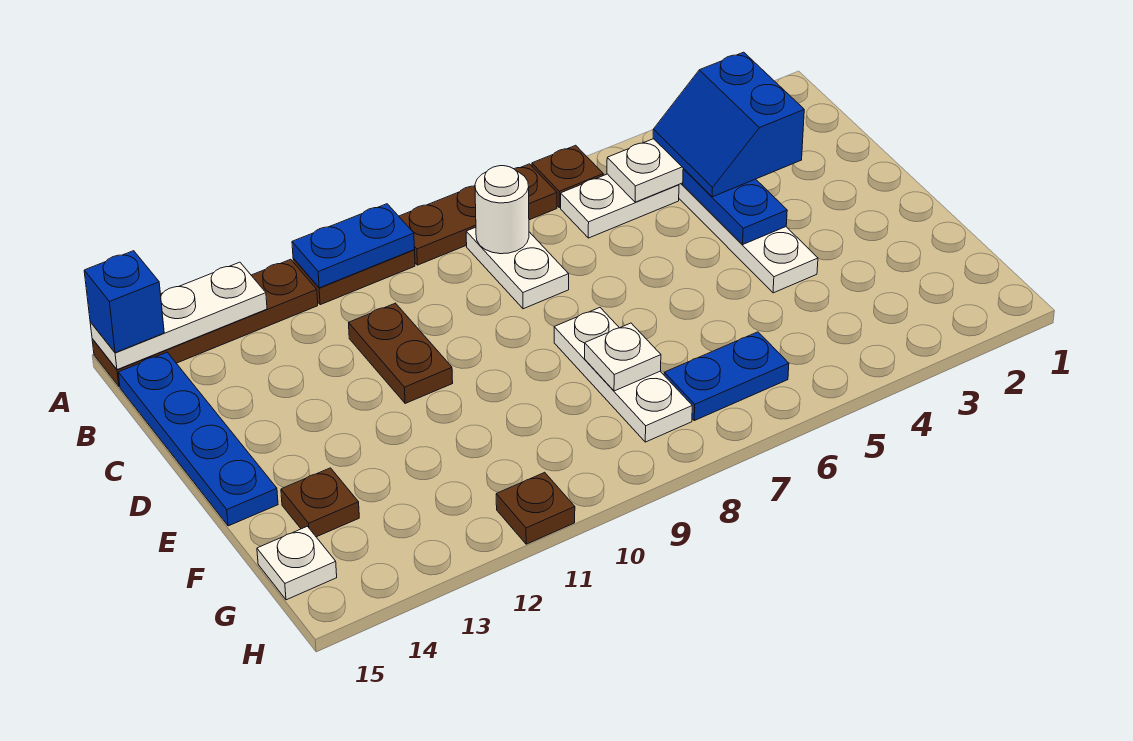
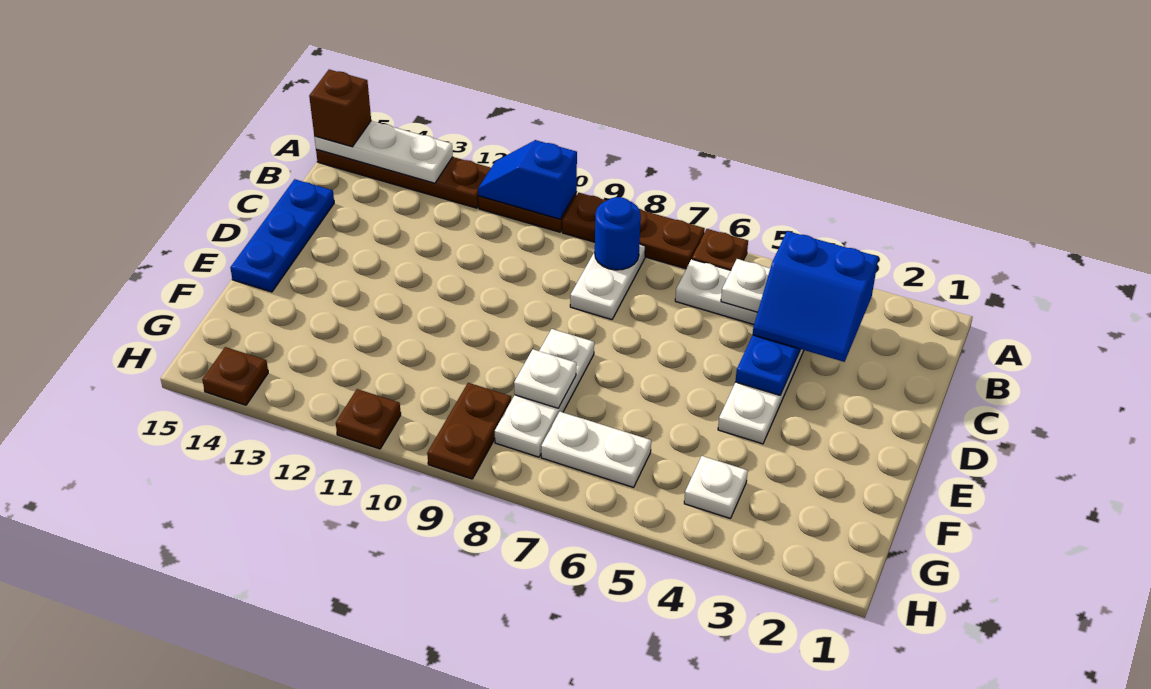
blue 1x2 plate [292,204,415,288] -> blue 1x2 slope [478,140,577,219]
blue 1x1 brick [84,251,164,353] -> brown 1x1 brick [309,70,371,147]
blue 2x2 slope [653,52,804,197] -> blue 2x2 slope turned to [753,231,878,362]
white 1x1 round brick [475,166,529,254] -> blue 1x1 round brick [595,197,641,270]
blue 1x4 plate [118,352,278,526] -> blue 1x3 plate [230,179,334,292]
brown 1x2 plate [349,303,453,404] -> brown 1x2 plate moved to [427,383,511,479]
brown 1x1 plate [281,468,359,537] -> brown 1x1 plate moved to [202,347,268,405]
blue 1x2 plate [664,332,789,421] -> white 1x2 plate [541,412,651,487]
white 1x1 plate [257,526,337,600] -> white 1x1 plate moved to [684,456,748,519]

